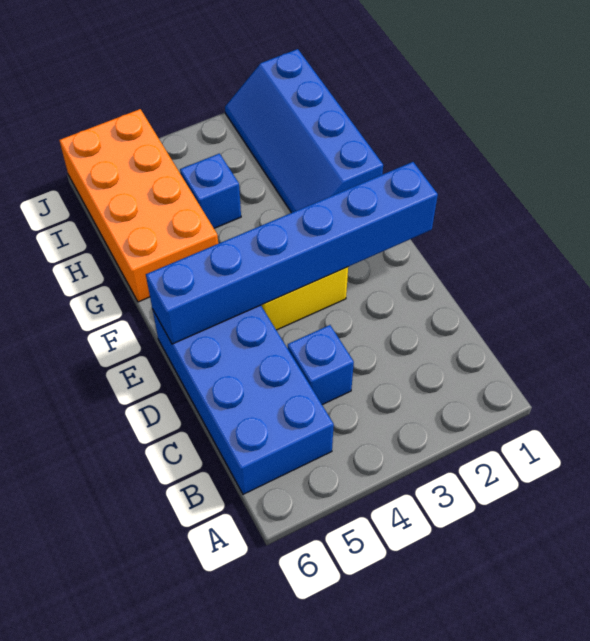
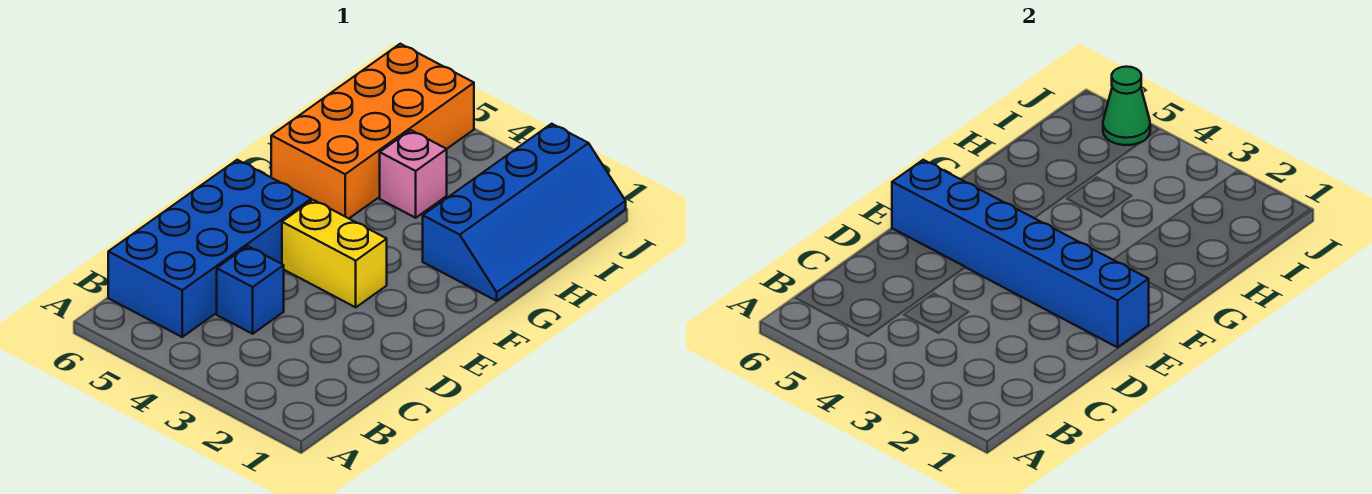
blue 2x4 slope [225,49,383,213] -> blue 2x4 slope turned to [423,124,626,301]
blue 1x1 brick [180,154,241,228] -> pink 1x1 brick [380,130,447,218]
none -> green 1x1 cone [1103,67,1150,145]

